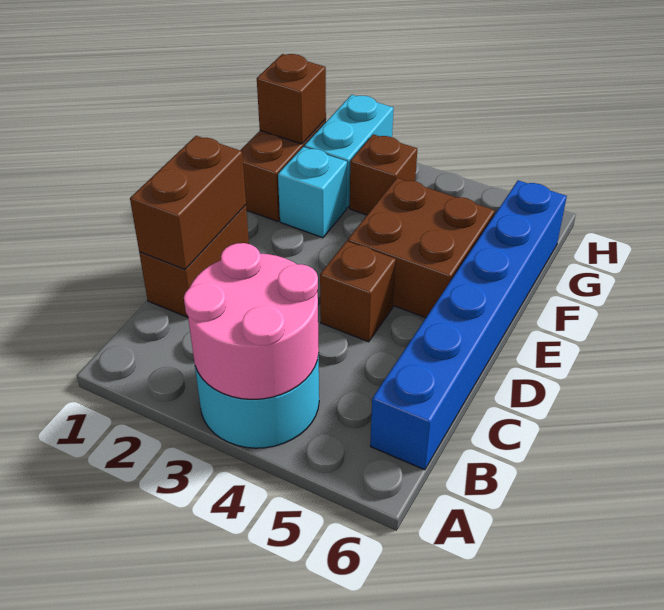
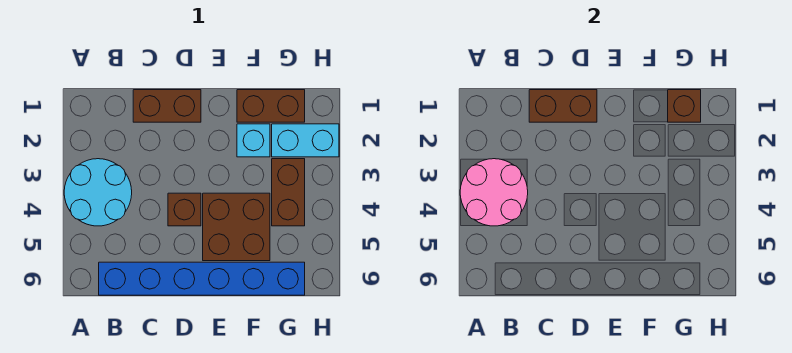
brown 1x1 brick [350,134,417,215] -> brown 1x2 brick [272,159,305,226]

